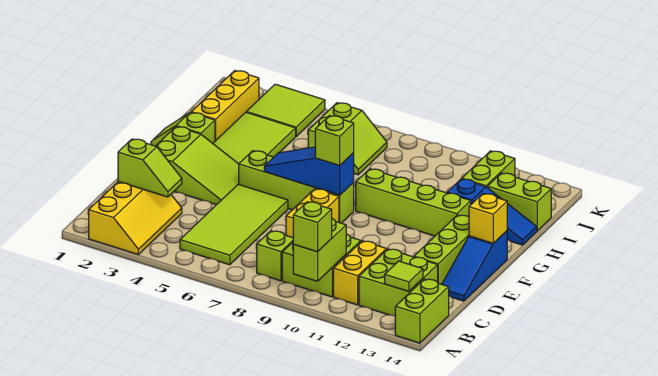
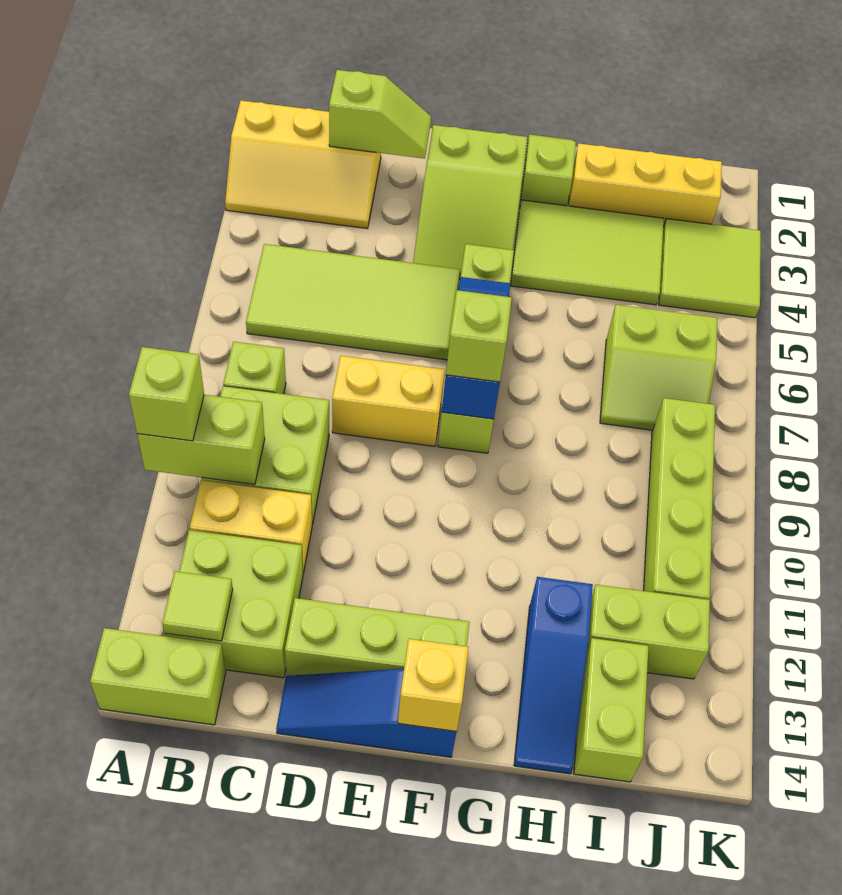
lime 1x2 slope [118,139,182,197] -> lime 1x2 slope turned to [329,70,431,159]
lime 1x4 brick [356,169,471,236] -> lime 1x4 brick moved to [644,398,715,600]

